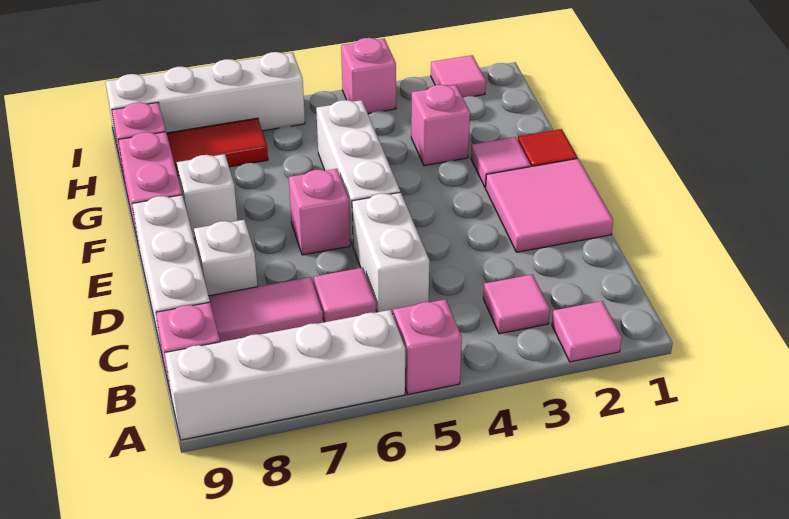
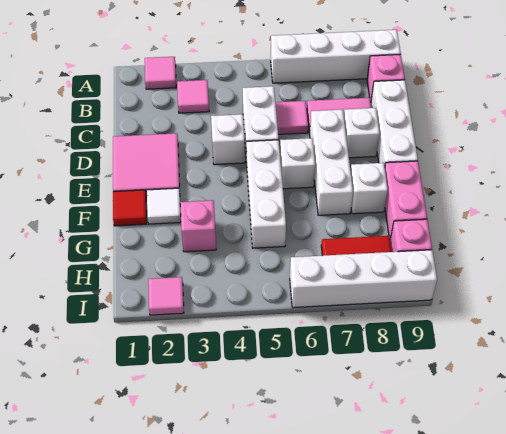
pink 1x1 brick [393,299,462,394] -> none
none -> white 1x1 brick [211,114,245,165]
none -> white 1x3 brick [309,109,353,215]
pink 1x1 brick [289,169,350,255] -> white 1x1 brick [280,138,315,189]
pink 1x1 tile [471,137,531,188] -> white 1x1 tile [147,188,181,224]
pink 1x1 brick [341,38,396,114] -> none

